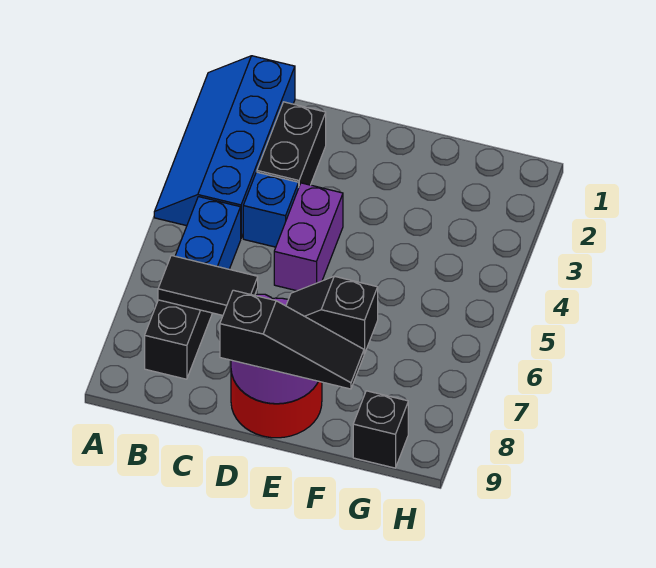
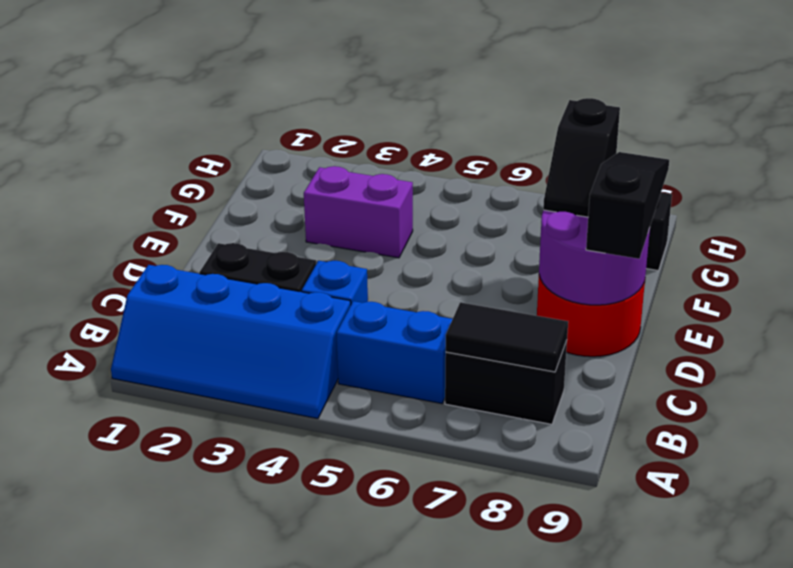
black 1x2 tile [158,255,258,315] -> black 1x2 tile turned to [446,302,568,372]
purple 1x2 brick [274,183,343,291] -> purple 1x2 brick moved to [304,166,413,258]

